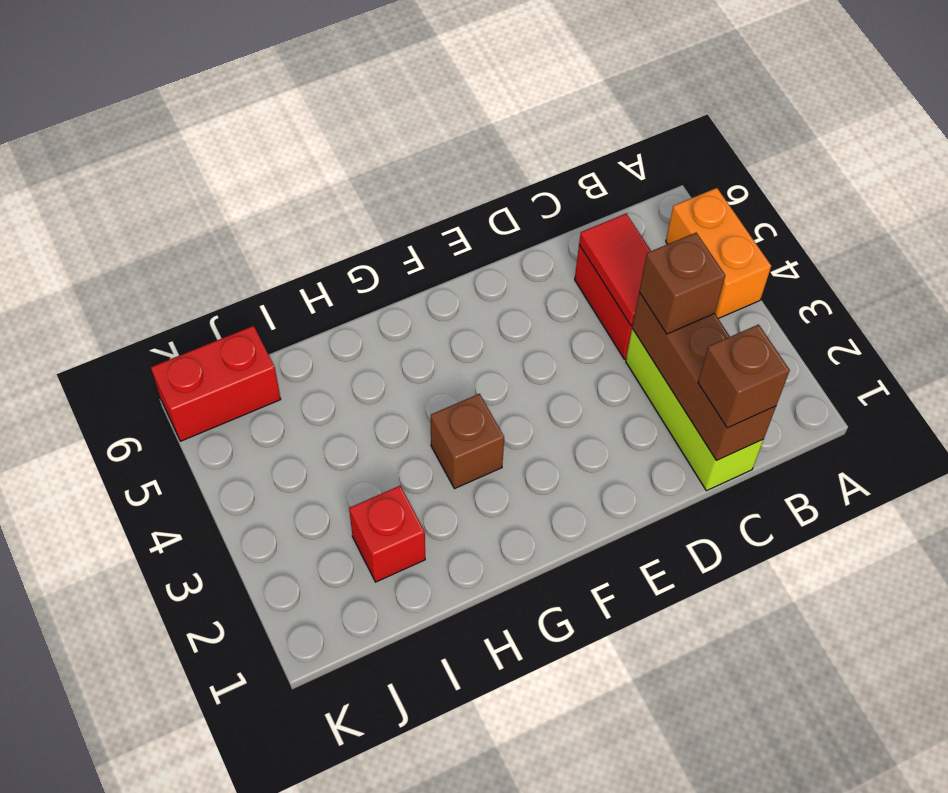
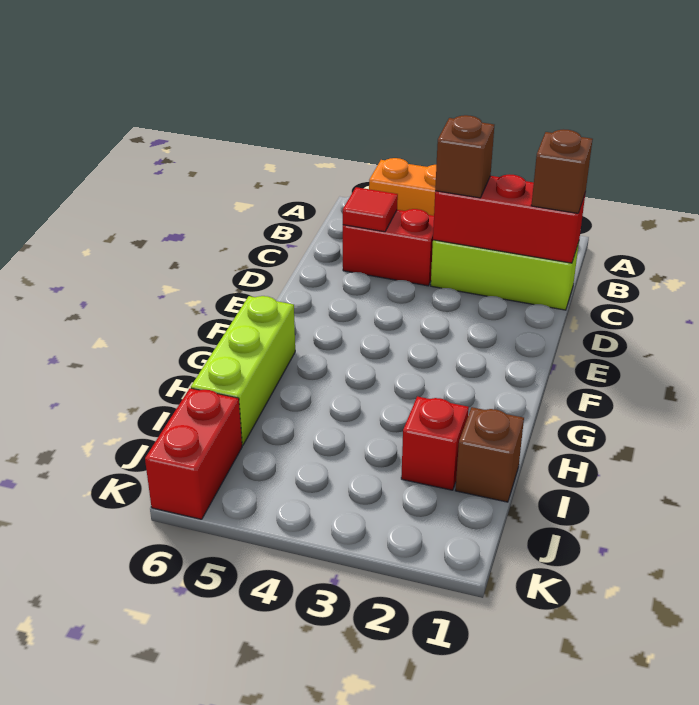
brown 1x3 brick [632,292,776,460] -> red 1x3 brick [433,174,586,263]
red 1x2 tile [579,214,651,326] -> red 1x1 tile [343,187,398,232]
brown 1x1 brick [431,394,504,489] -> brown 1x1 brick moved to [455,407,524,502]
none -> lime 1x3 brick [191,296,295,445]

